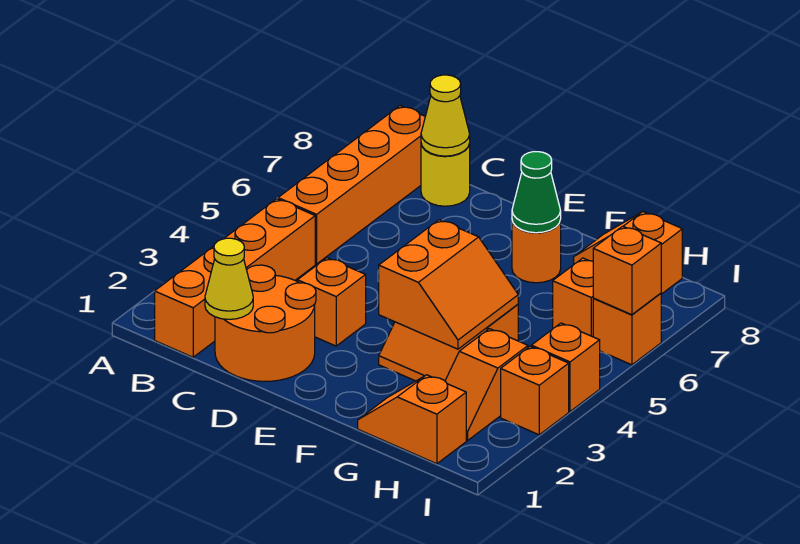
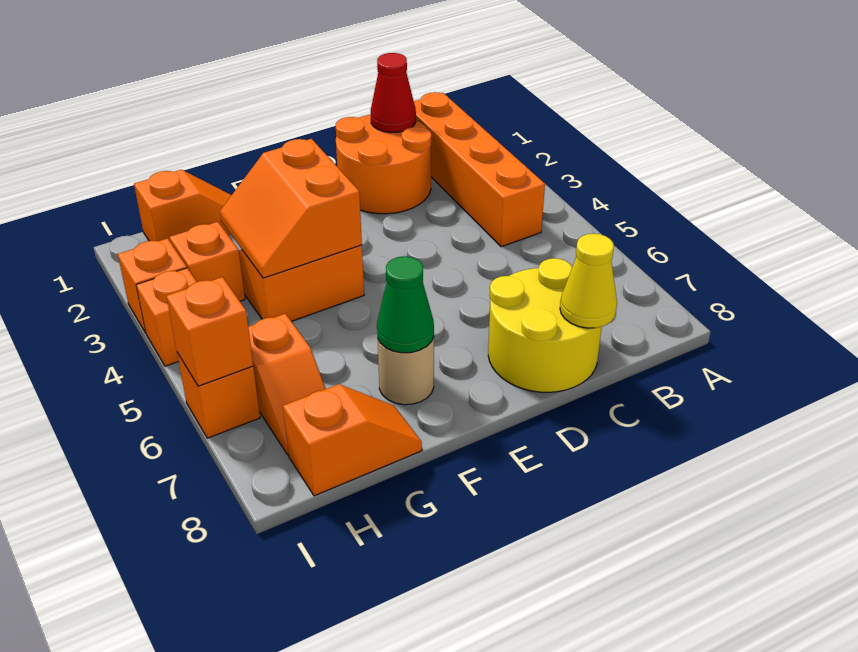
orange 1x4 brick [278,106,425,264] -> none
yellow 1x1 cone [205,238,253,319] -> red 1x1 cone [371,53,416,133]
yellow 1x1 round brick [421,144,470,206] -> yellow 2x2 round brick [488,258,602,392]
orange 1x1 brick [298,258,366,346] -> none
orange 1x1 round brick [512,220,561,283] -> tan 1x1 round brick [378,337,434,405]

